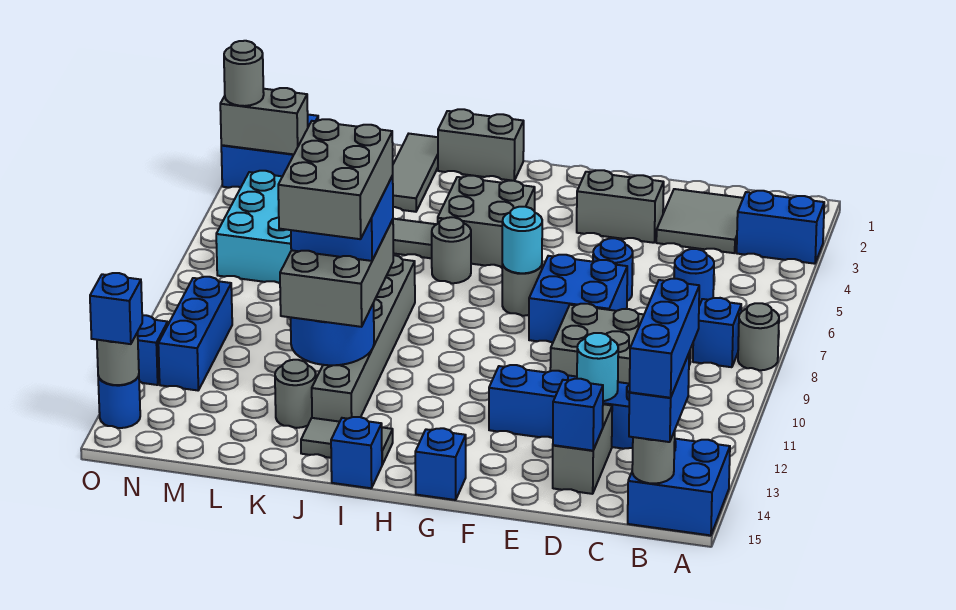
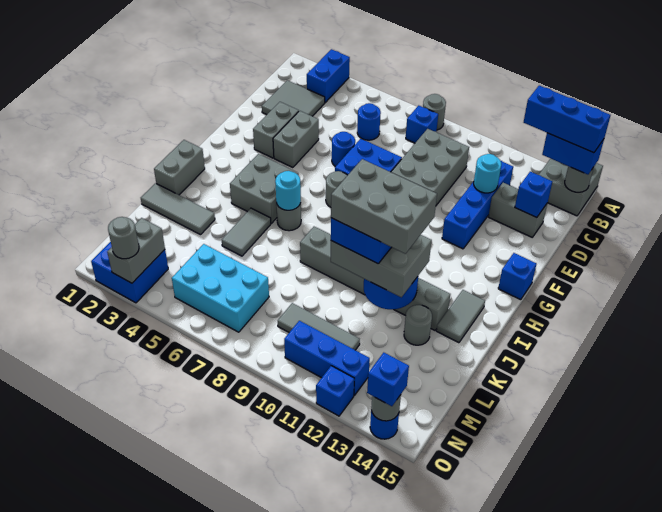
blue 2x2 brick [628,439,730,535] -> grey 2x2 brick [539,159,603,216]
none -> grey 1x2 brick [273,111,319,168]
cyan 1x1 round brick [502,207,542,273] -> cyan 1x1 round brick moved to [275,171,301,210]
blue 1x1 brick [331,417,382,488] -> none
none -> grey 1x3 tile [278,303,360,350]

